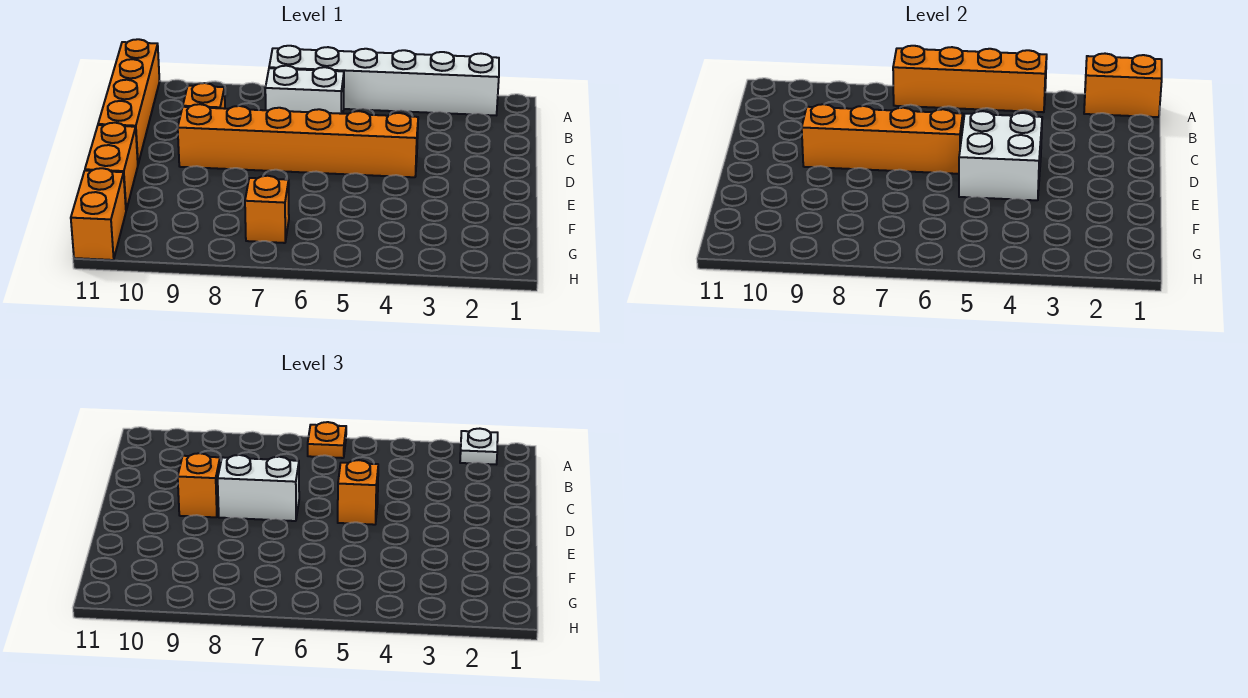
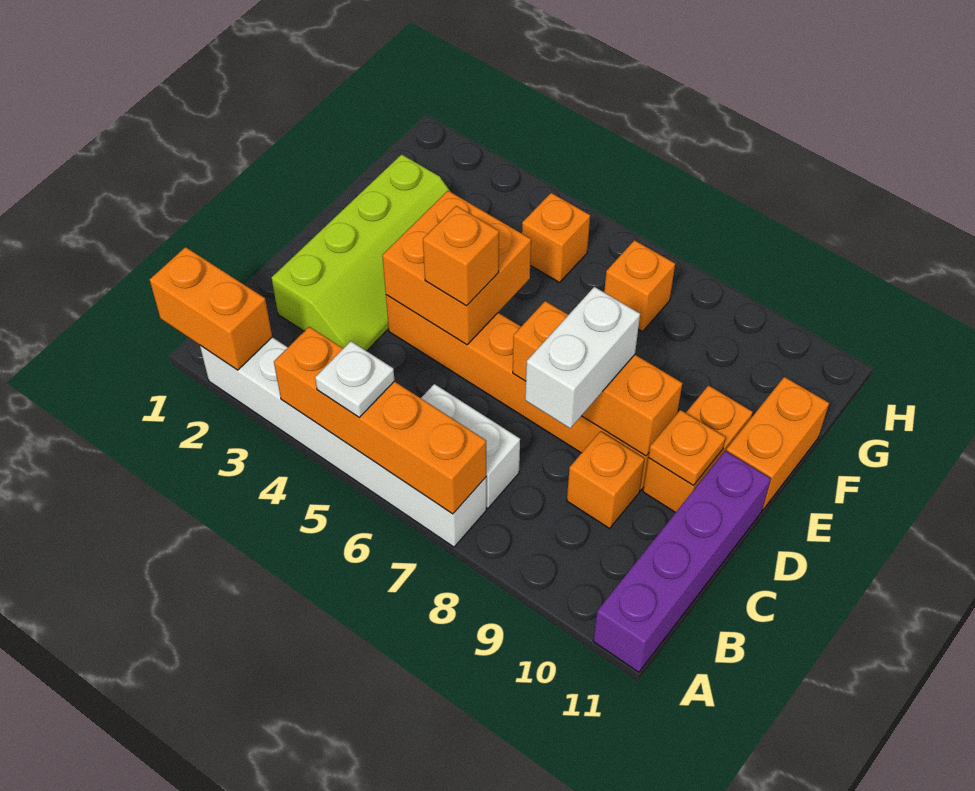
white 1x1 plate [460,429,498,464] -> white 1x1 plate moved to [315,341,394,417]
orange 1x1 plate [308,422,346,458] -> orange 1x1 plate moved to [649,410,726,486]
orange 1x4 brick [98,39,160,164] -> purple 1x4 brick [593,451,771,672]
none -> lime 2x4 slope [272,154,451,351]
white 2x2 brick [959,111,1042,200] -> orange 2x2 brick [382,191,531,345]
orange 1x4 brick [802,104,963,174] -> orange 1x3 brick [513,301,682,456]
white 1x2 brick [218,455,299,521] -> white 1x2 brick turned to [525,287,640,428]
orange 1x1 brick [178,453,220,517] -> orange 1x1 brick moved to [522,193,590,283]
orange 1x2 brick [71,168,126,260] -> orange 1x2 brick moved to [643,386,753,512]

